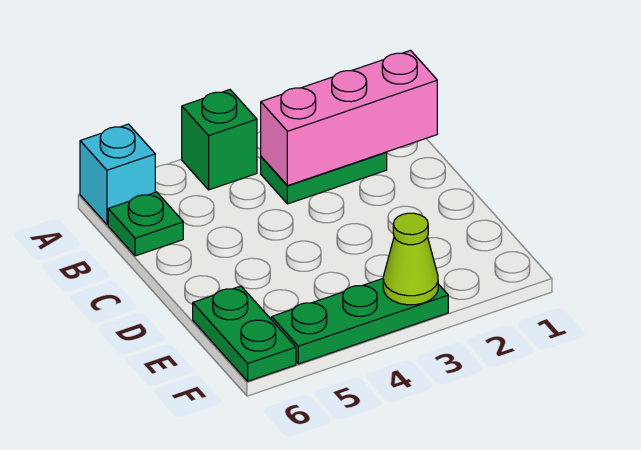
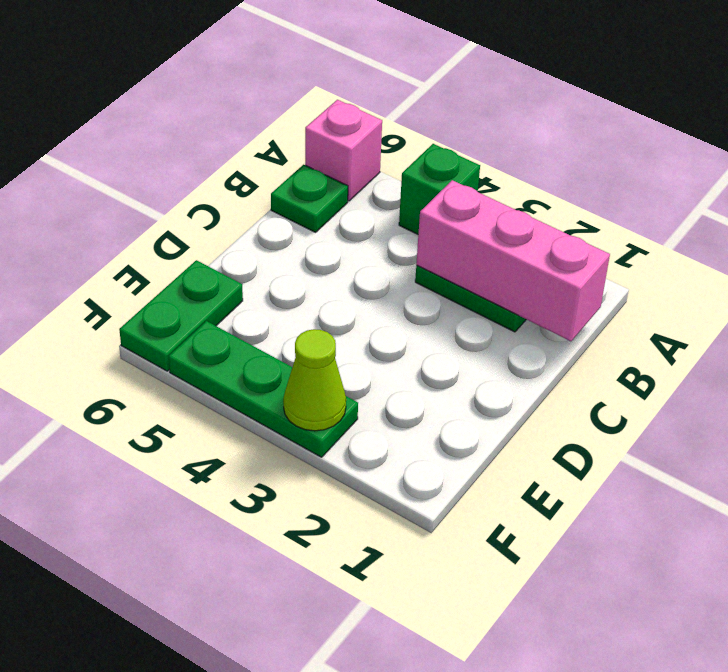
cyan 1x1 brick [80,124,155,225] -> pink 1x1 brick [305,100,382,201]

